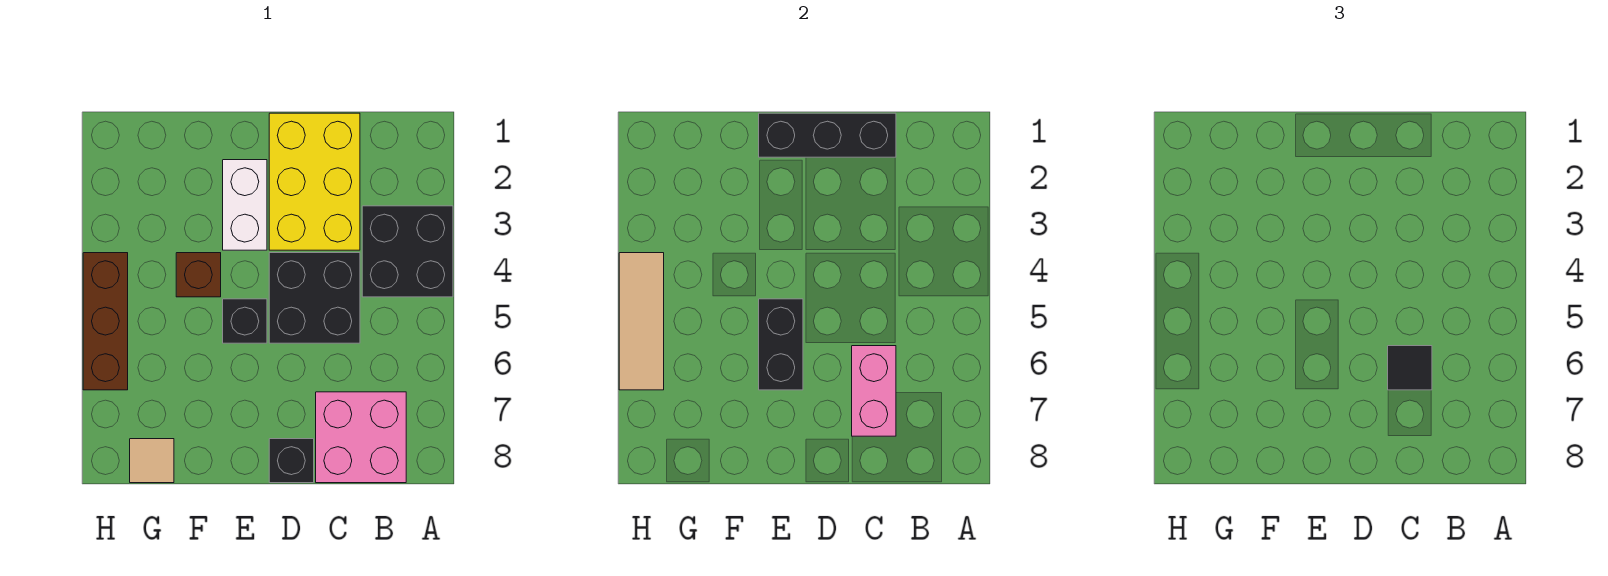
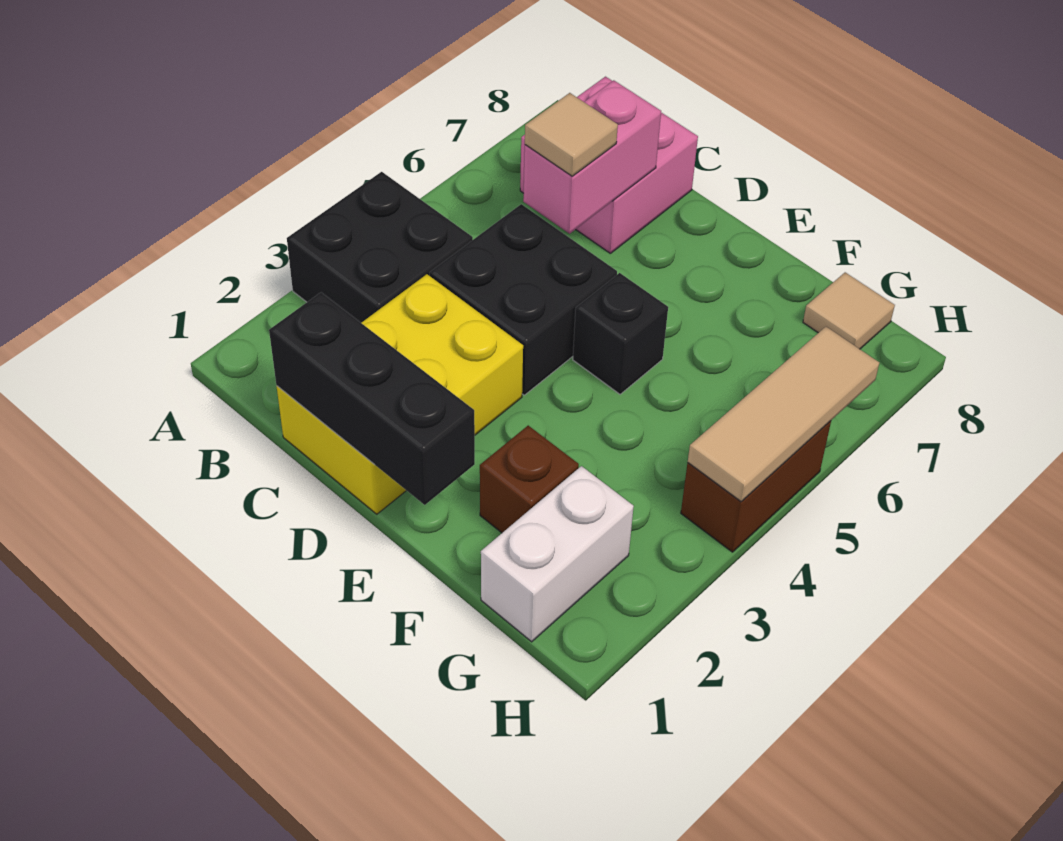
black 1x1 tile [1388,346,1432,390] -> tan 1x1 tile [525,93,618,176]
black 1x1 brick [269,439,314,483] -> none
white 1x2 brick [223,160,267,250] -> white 1x2 brick moved to [481,466,634,642]
black 1x2 brick [759,299,803,390] -> none
brown 1x1 brick [176,253,221,297] -> brown 1x1 brick moved to [480,426,579,533]
brown 1x3 brick [83,253,128,390] -> brown 1x2 brick [681,421,831,552]

